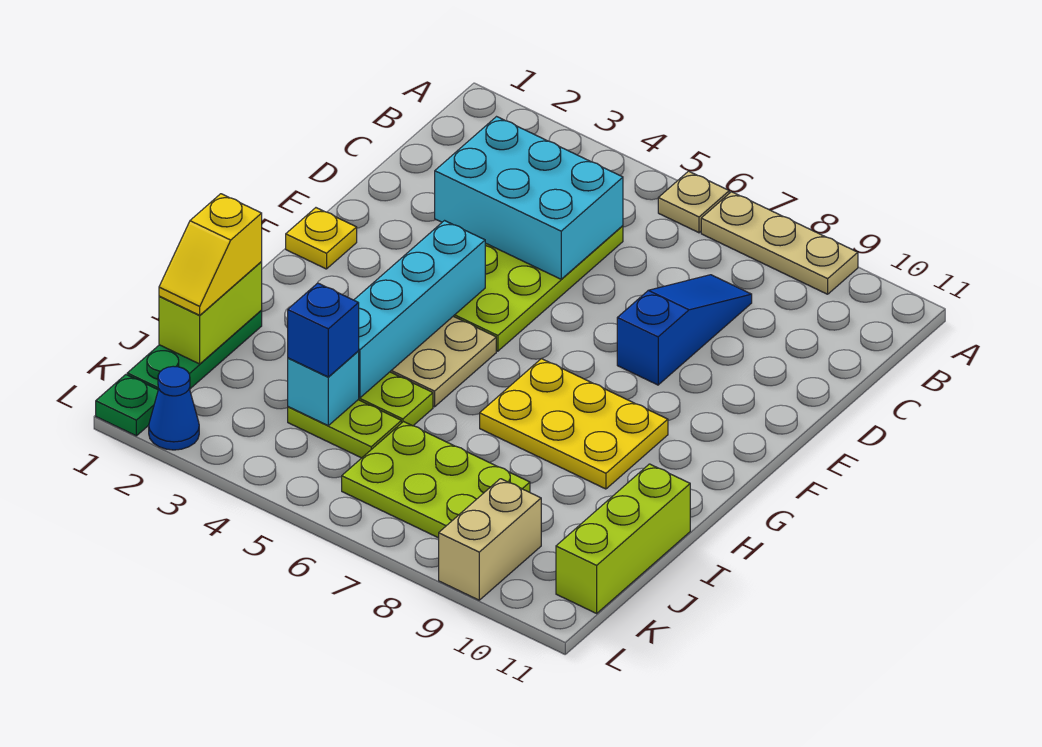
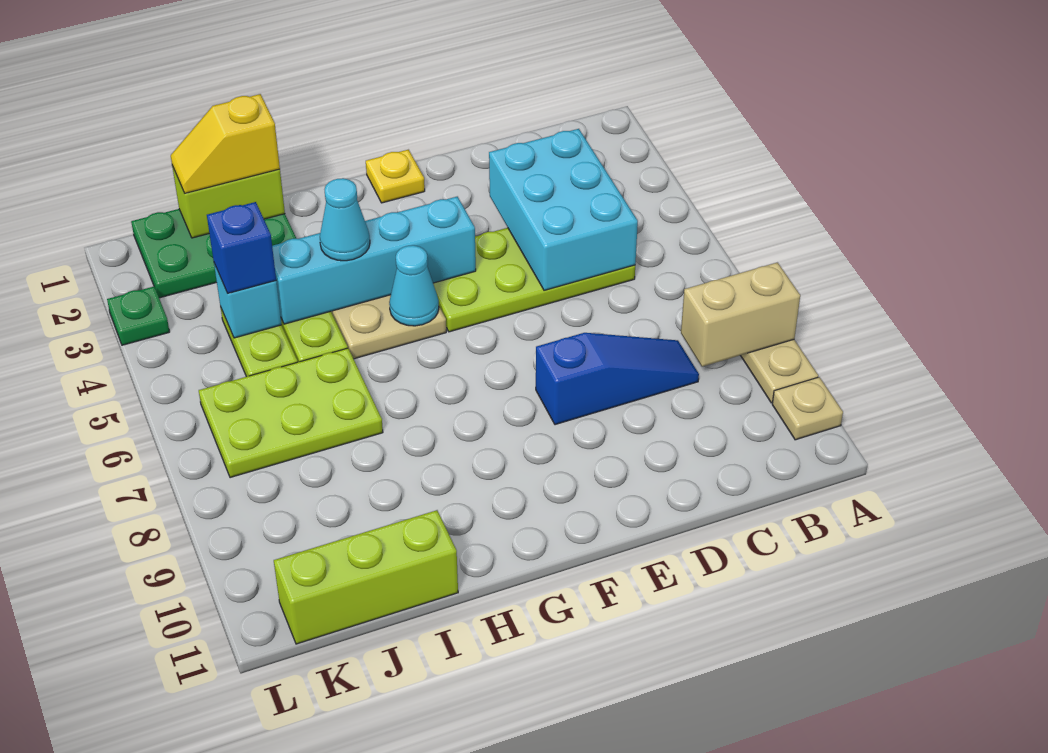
tan 1x1 plate [658,171,729,233] -> tan 1x1 plate moved to [772,377,843,440]
none -> cyan 1x1 cone [389,245,439,326]
yellow 2x3 plate [480,359,668,489] -> none
none -> cyan 1x1 cone [320,178,370,261]
green 1x3 plate [127,311,262,389] -> green 2x3 plate [131,209,297,298]
lime 2x3 plate [342,422,530,538] -> lime 2x3 plate turned to [199,348,383,478]
tan 1x2 brick [439,479,541,600] -> tan 1x2 brick moved to [681,263,800,367]
green 1x1 plate [96,375,158,436] -> green 1x1 plate moved to [107,287,170,345]
blue 1x1 cone [149,366,199,450] -> none

